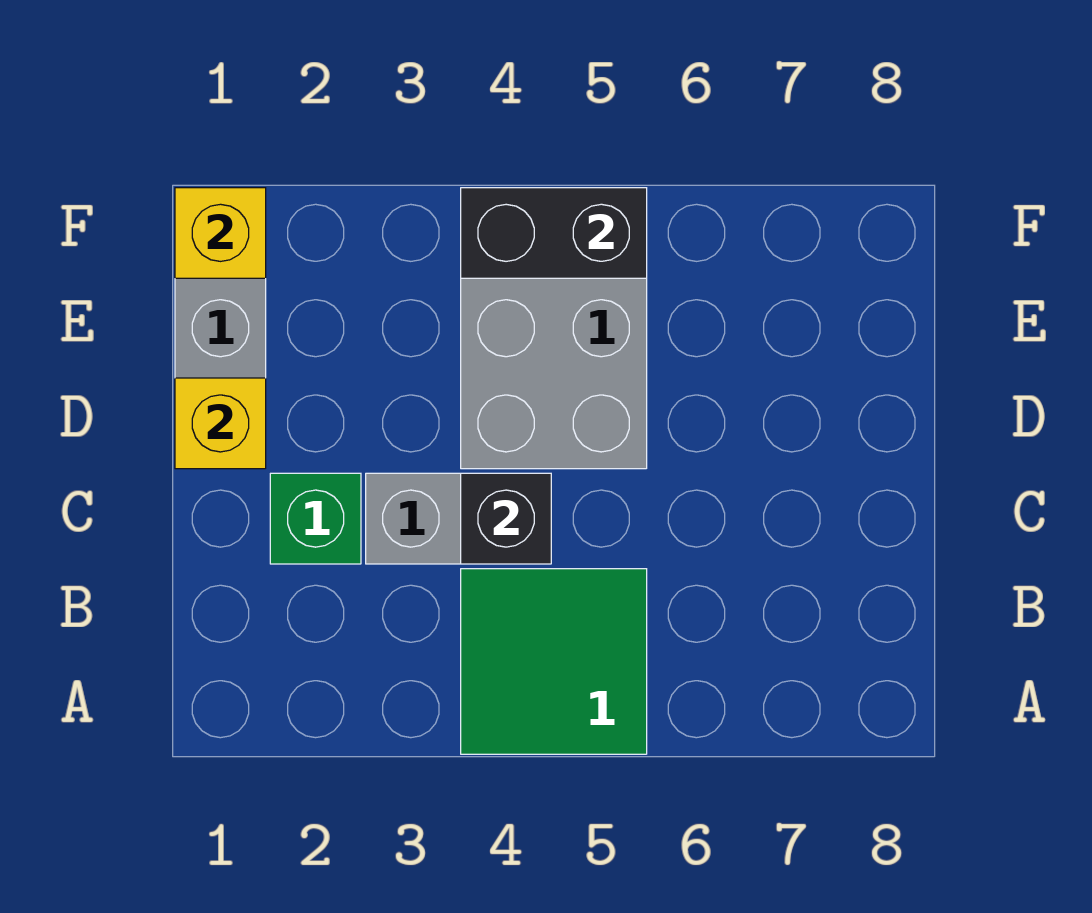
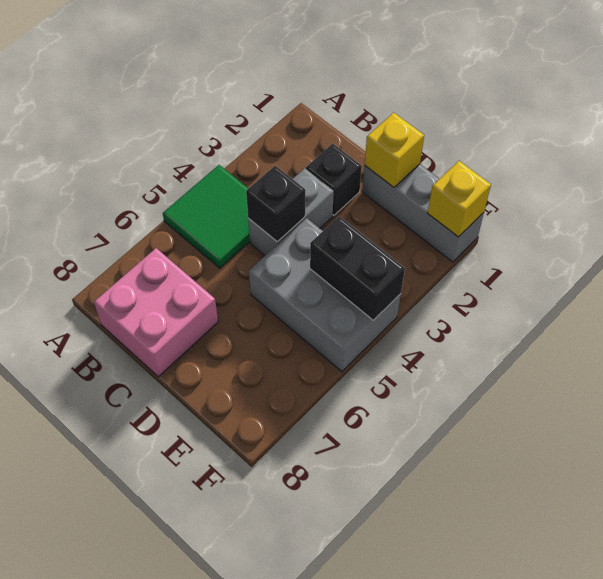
none -> pink 2x2 brick [94,248,218,377]
green 1x1 brick [270,473,361,564] -> black 1x1 brick [306,143,362,215]
black 1x2 brick [461,188,647,278] -> black 1x2 brick turned to [310,216,405,320]

